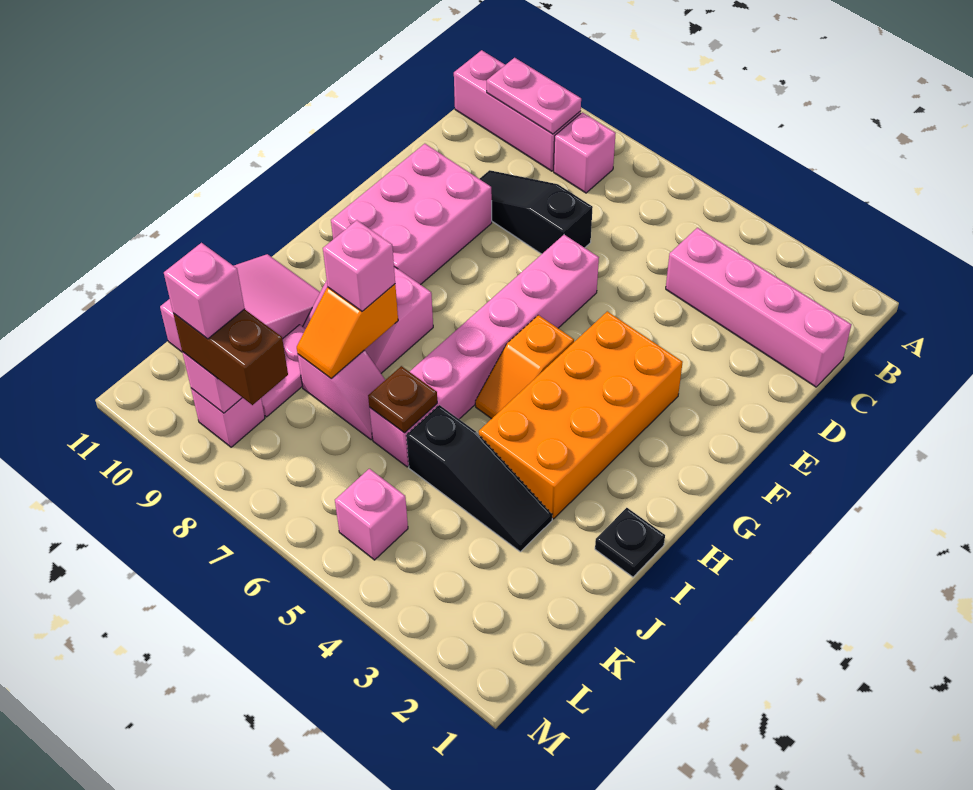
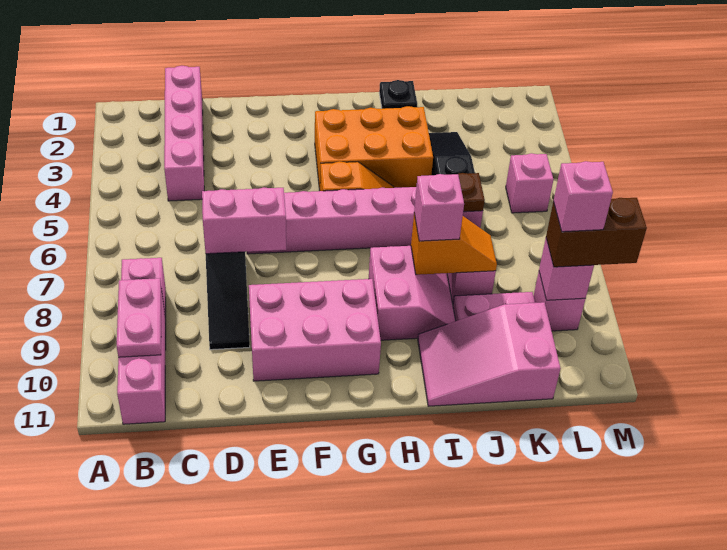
none -> pink 1x2 brick [202,187,286,254]
orange 2x4 brick [479,311,683,519] -> orange 2x3 brick [315,106,433,191]
brown 1x2 brick [173,309,288,405] -> brown 1x2 brick turned to [546,198,647,267]

